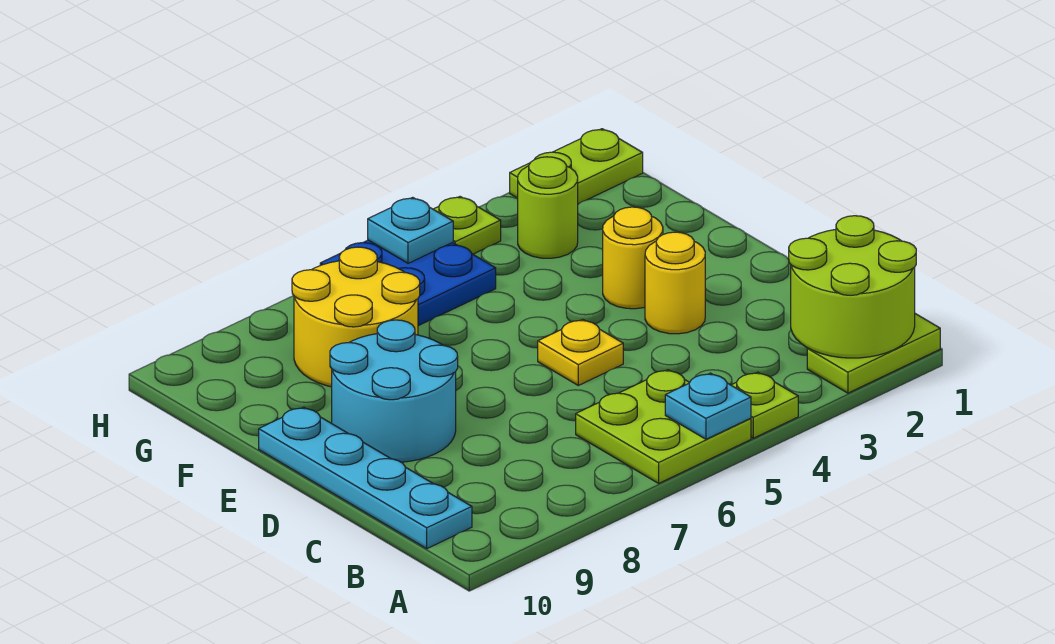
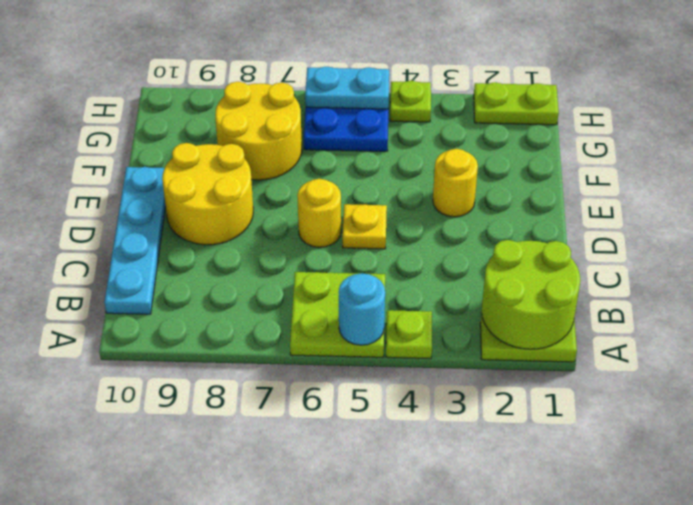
cyan 1x1 plate [665,373,751,439] -> cyan 1x1 round brick [339,273,385,345]
yellow 1x1 round brick [645,232,705,334] -> yellow 1x1 round brick moved to [297,179,341,247]
cyan 2x2 round brick [330,320,458,462] -> yellow 2x2 round brick [162,143,253,245]
lime 1x1 round brick [518,157,578,258] -> none
cyan 1x1 plate [368,197,453,263] -> cyan 1x2 plate [305,66,389,109]

